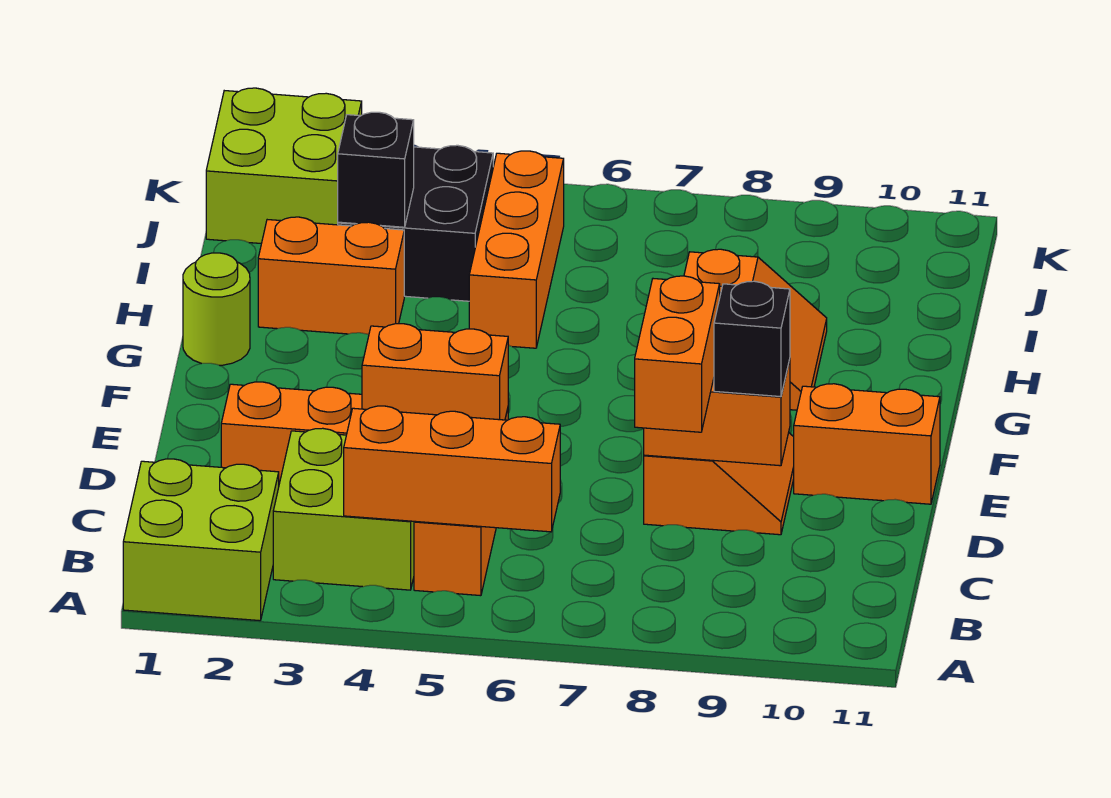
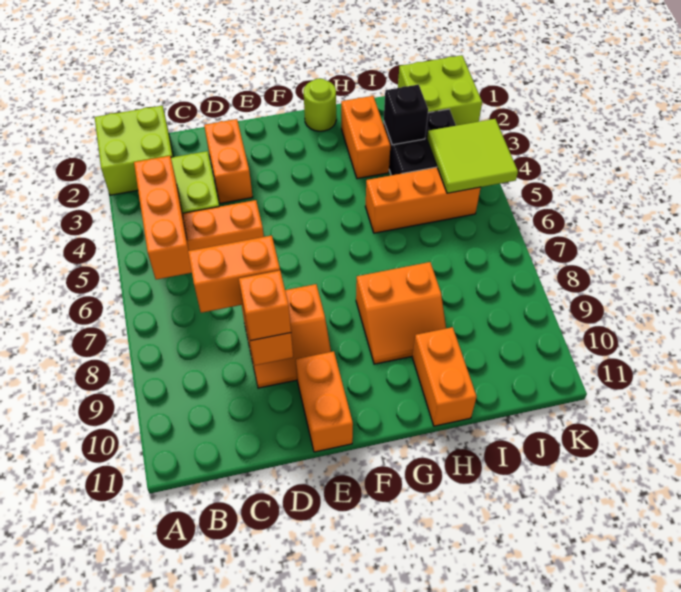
orange 1x2 brick [362,324,508,420] -> orange 1x2 brick moved to [413,327,477,426]
black 1x1 brick [714,281,790,397] -> orange 1x1 brick [239,271,291,341]
none -> lime 2x2 tile [427,119,518,193]

